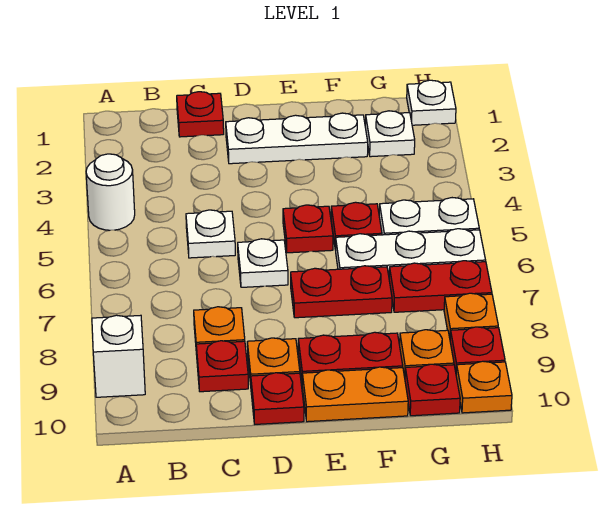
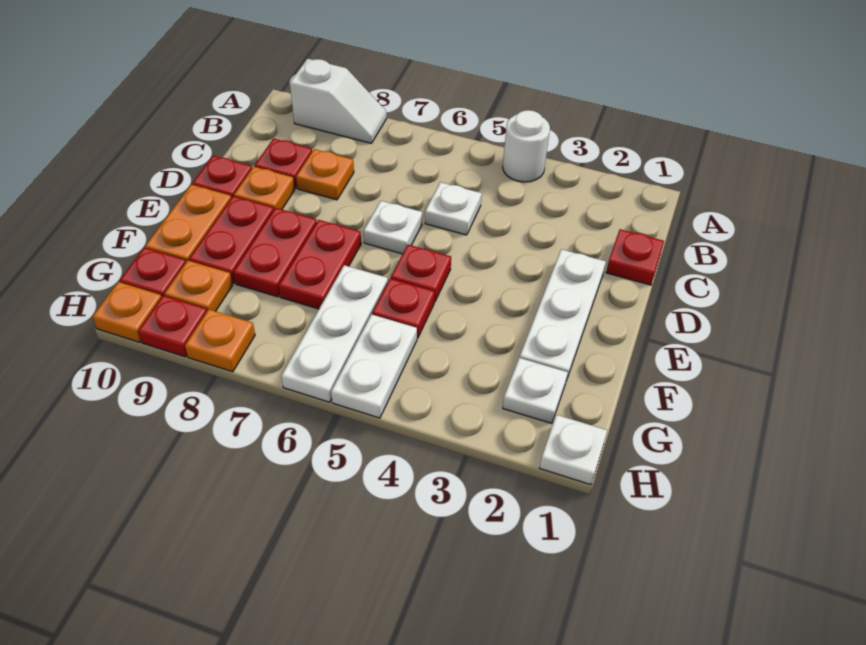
red 1x2 plate [389,261,492,312] -> red 1x2 plate moved to [233,208,317,297]

